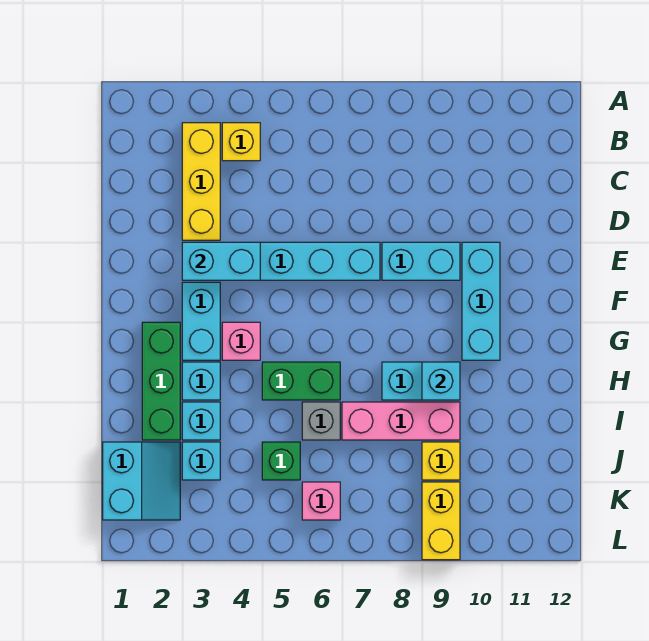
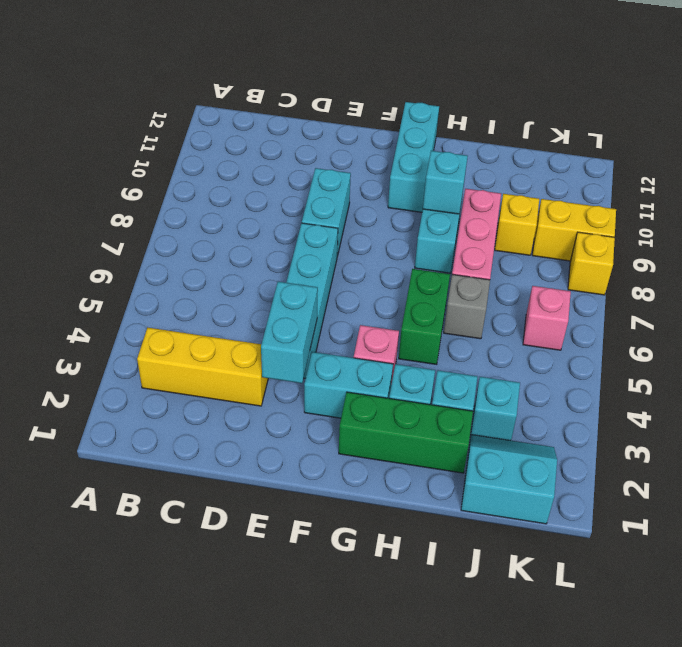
yellow 1x1 brick [222,123,260,161] -> yellow 1x1 brick moved to [568,232,615,295]
cyan 1x3 brick [462,242,500,360] -> cyan 1x3 brick turned to [388,102,439,212]
green 1x1 brick [262,442,300,480] -> none

